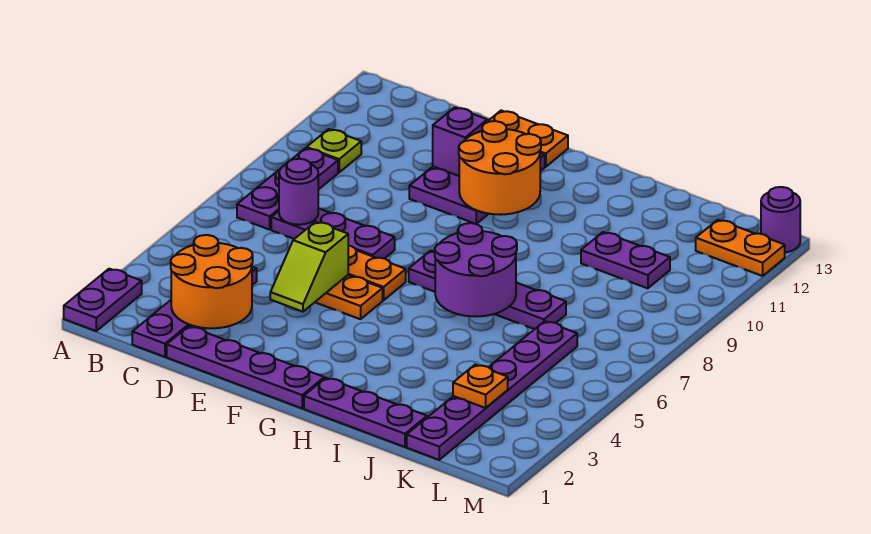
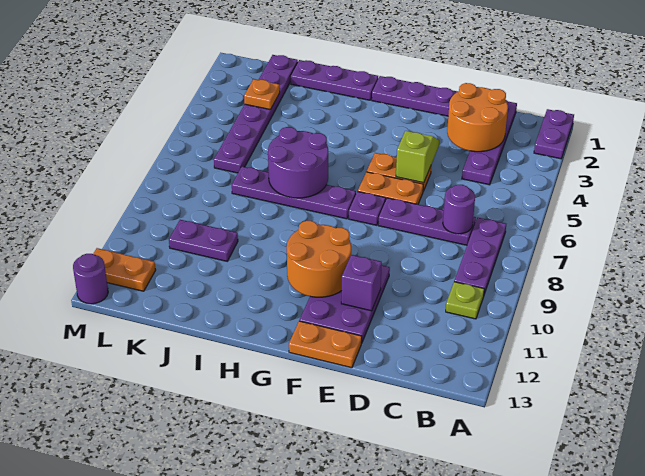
none -> purple 1x1 plate [349,191,386,225]

